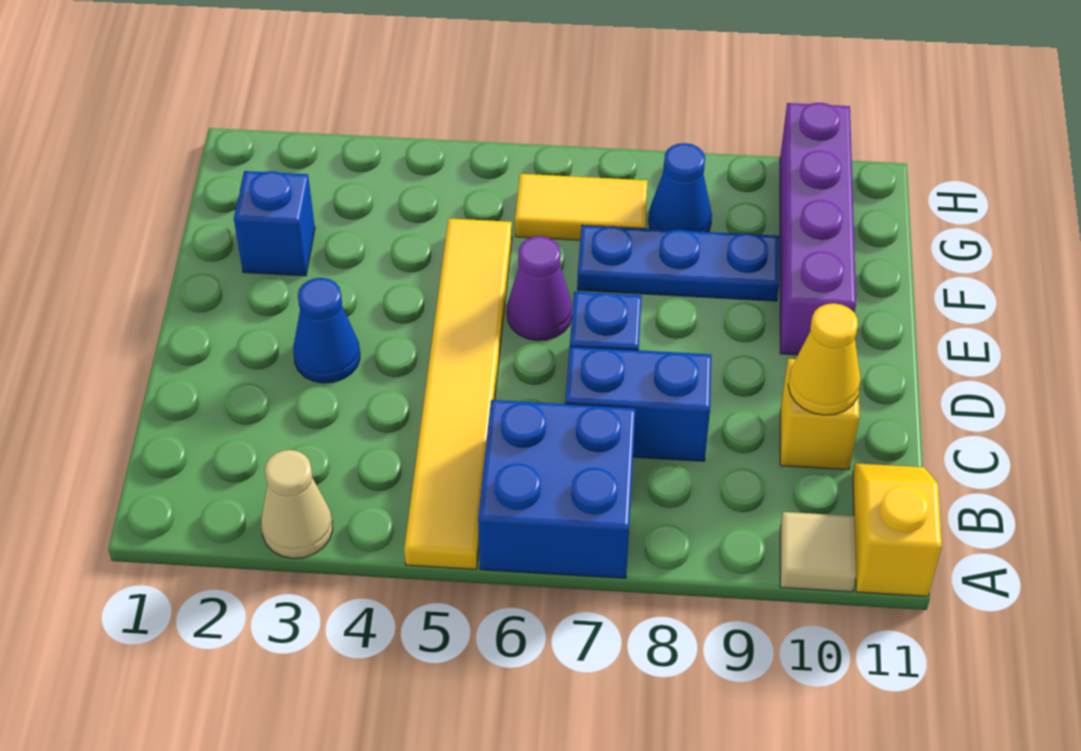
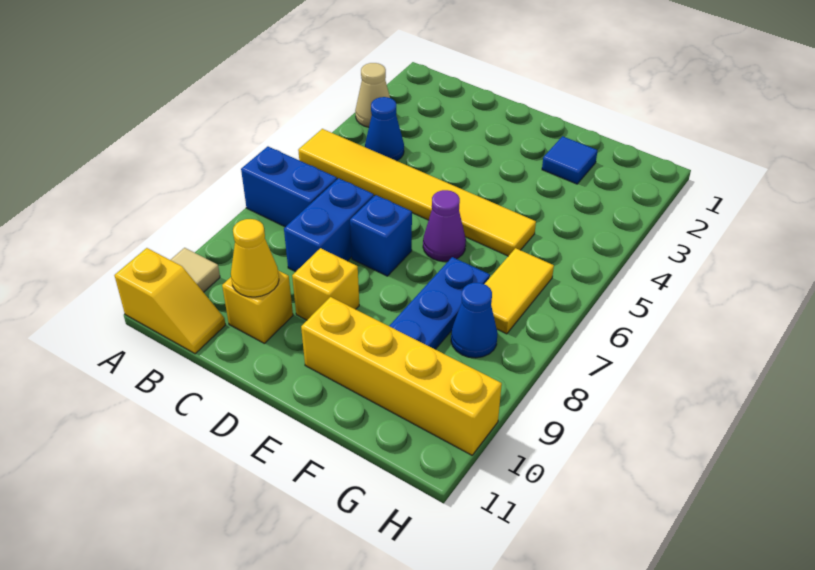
blue 2x2 brick [478,400,636,578] -> blue 1x2 brick [241,147,337,227]
blue 1x1 cone [293,278,360,383] -> blue 1x1 cone moved to [365,97,404,161]
none -> yellow 1x1 brick [292,248,359,320]
purple 1x4 brick [780,103,856,355] -> yellow 1x4 brick [301,297,502,455]
blue 1x1 brick [234,171,315,276] -> blue 1x1 tile [542,136,598,184]

